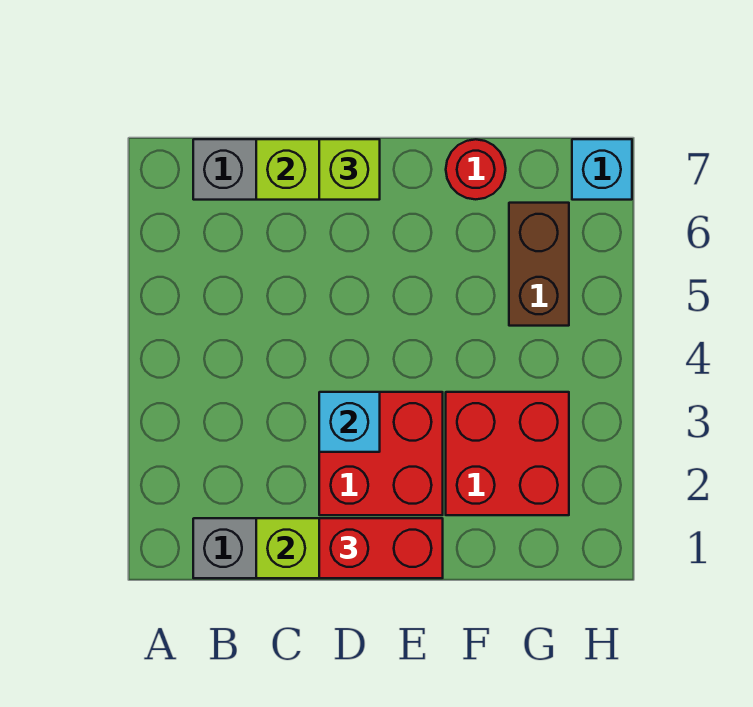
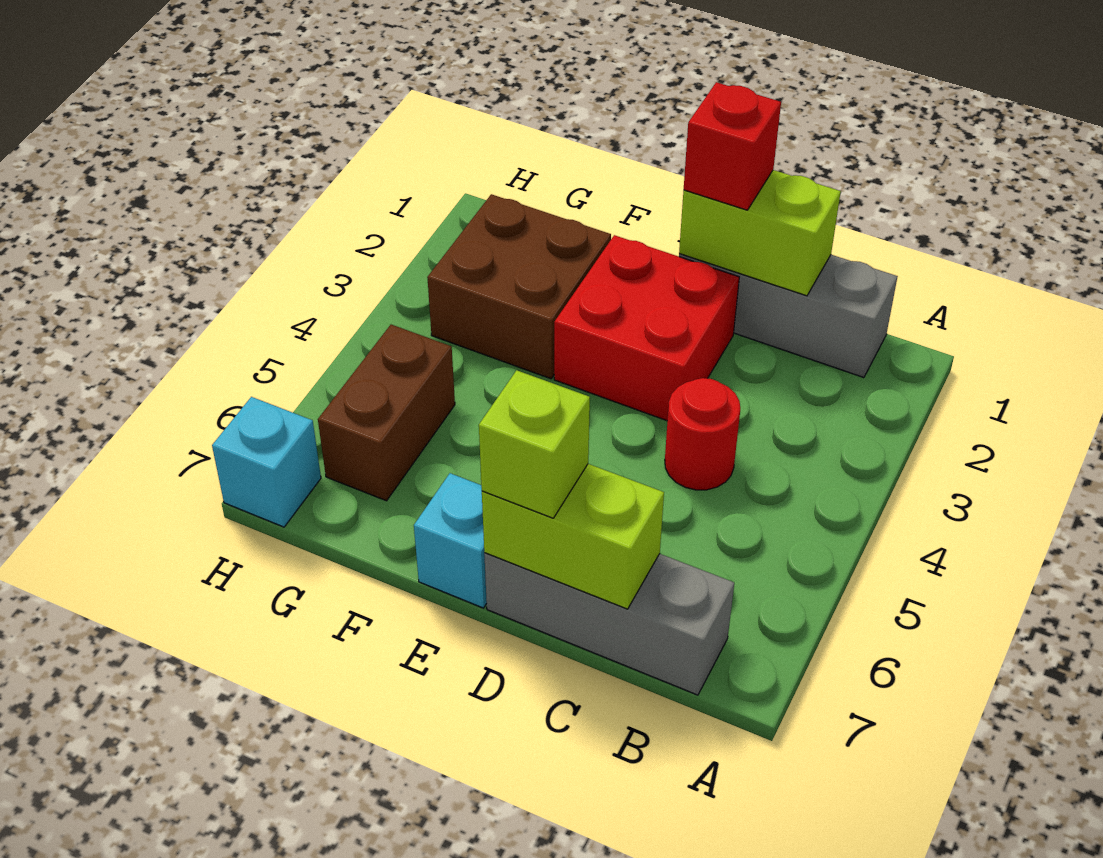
red 1x2 brick [319,518,443,578] -> red 1x1 brick [684,82,781,210]
cyan 1x1 brick [319,392,380,452] -> cyan 1x1 brick moved to [414,473,487,608]
red 2x2 brick [446,392,569,515] -> brown 2x2 brick [427,194,611,379]
red 1x1 round brick [446,139,506,199] -> red 1x1 round brick moved to [665,378,740,490]

